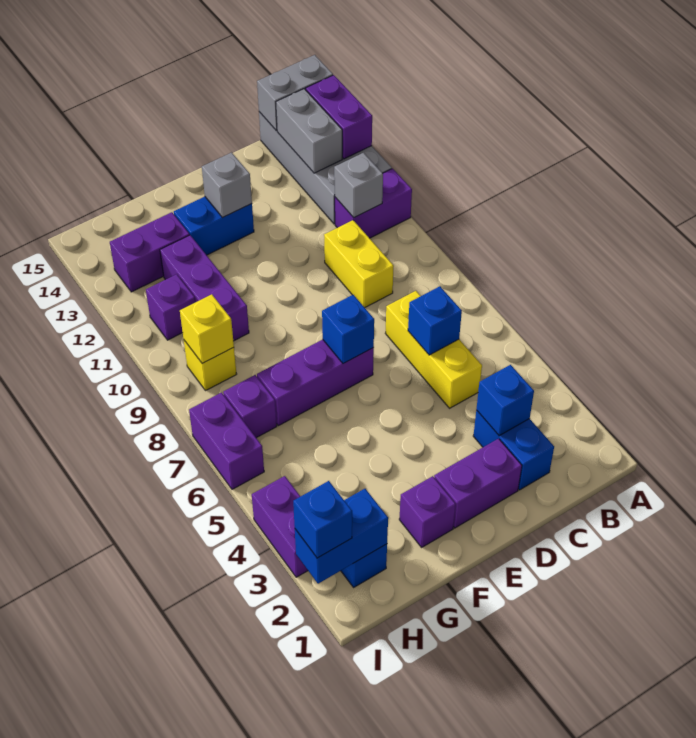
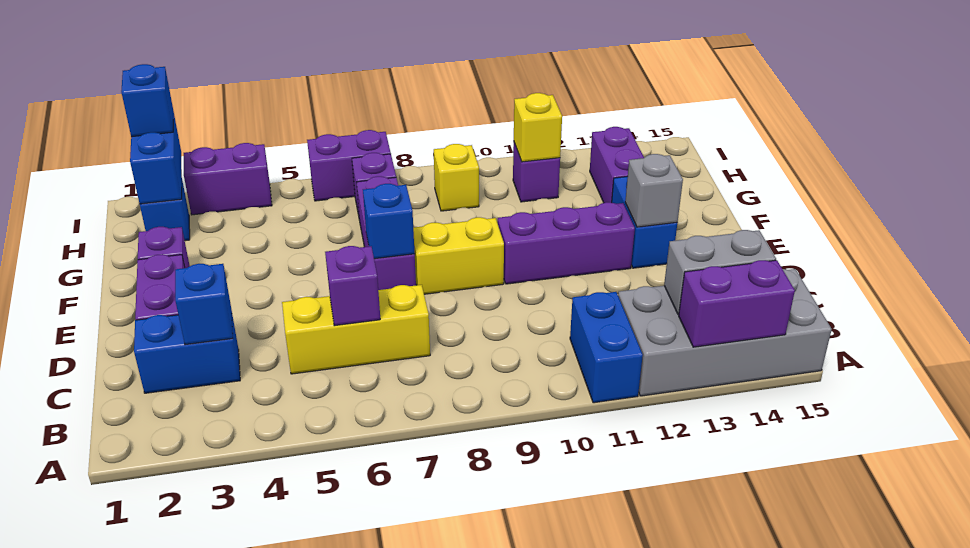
purple 1x2 brick [335,168,412,238] -> blue 1x2 brick [570,292,643,403]
grey 1x2 brick [257,55,333,131] -> none
grey 1x1 brick [334,153,383,218] -> none
blue 1x1 brick [408,286,462,355] -> purple 1x1 brick [325,246,380,326]
yellow 1x2 brick [324,220,394,308] -> yellow 1x2 brick moved to [413,217,504,294]
purple 1x3 brick [160,235,249,341] -> purple 1x3 brick moved to [498,202,635,284]
yellow 1x1 brick [180,294,234,364] -> yellow 1x1 brick moved to [514,93,562,162]

